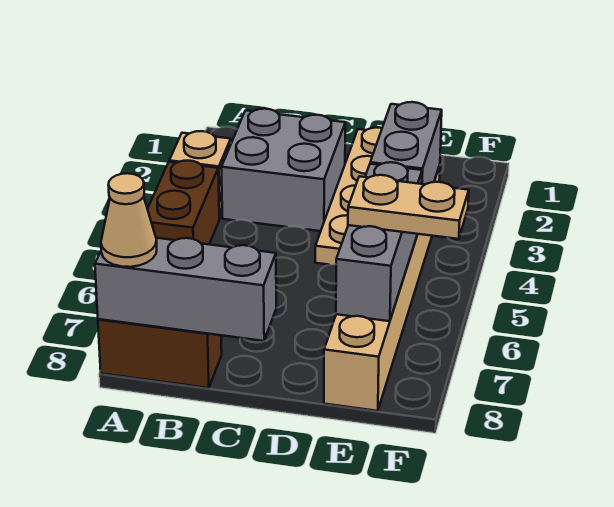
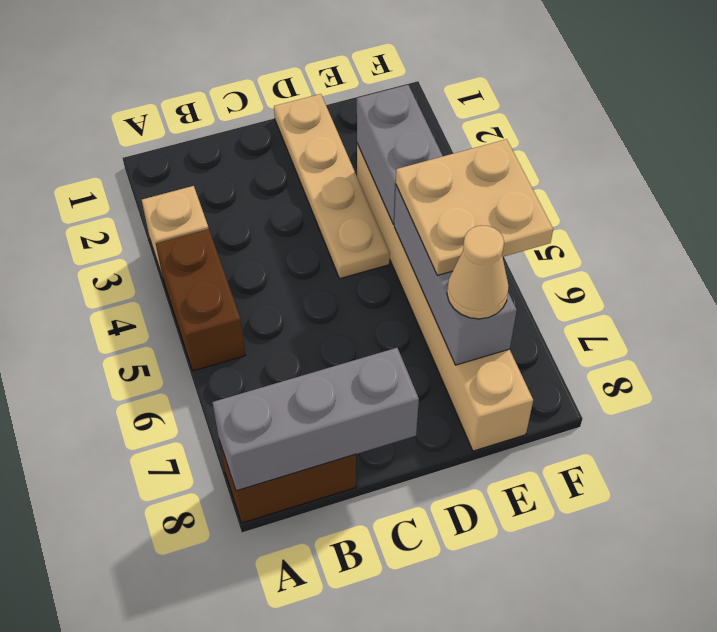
tan 1x1 cone [101,173,157,267] -> tan 1x1 cone moved to [447,226,509,319]
grey 2x2 brick [221,109,345,231] -> none
tan 1x2 plate [348,175,469,239] -> tan 2x2 plate [396,139,553,275]

